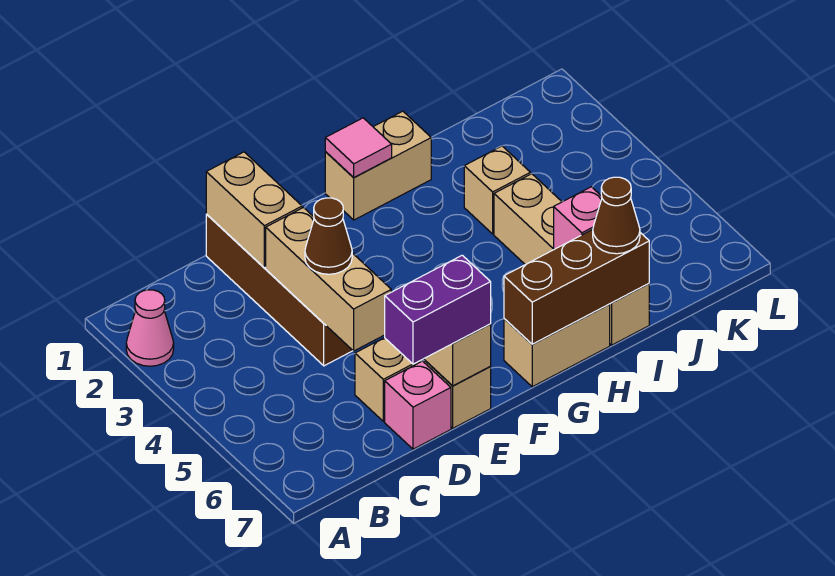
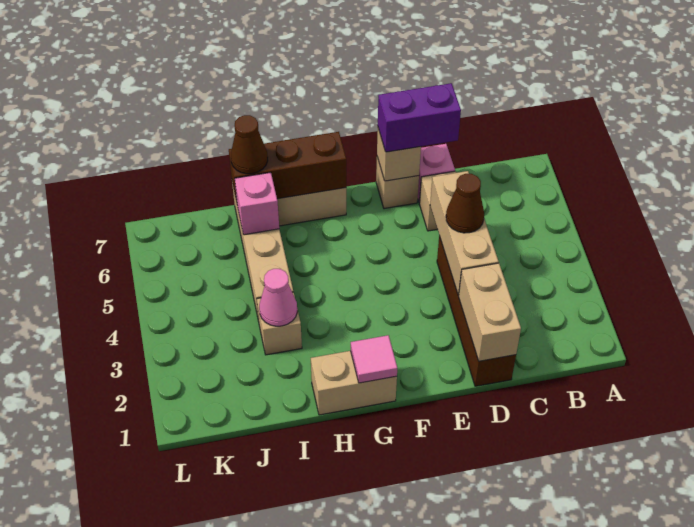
pink 1x1 cone [126,290,174,366] -> pink 1x1 cone moved to [259,269,297,326]

